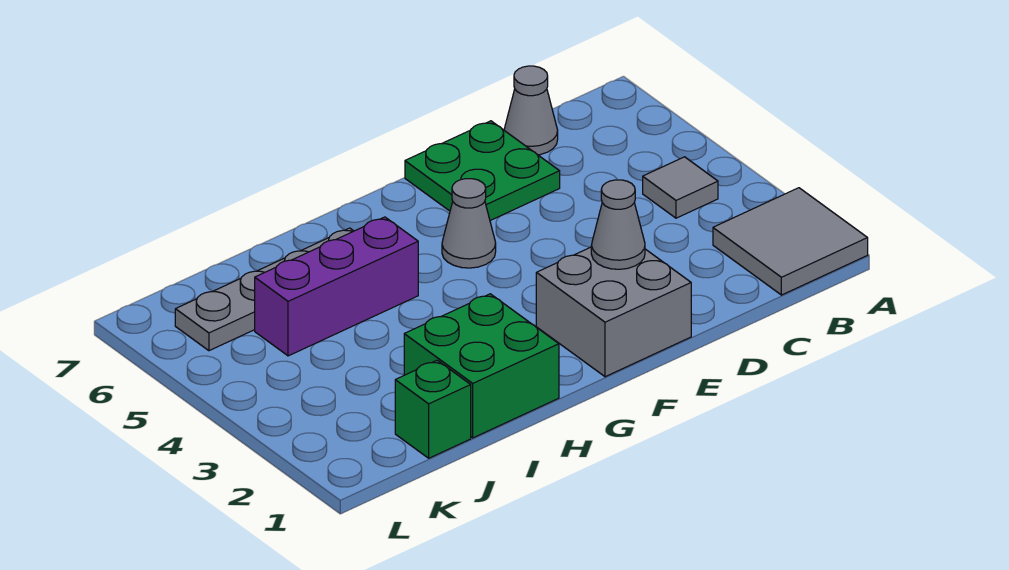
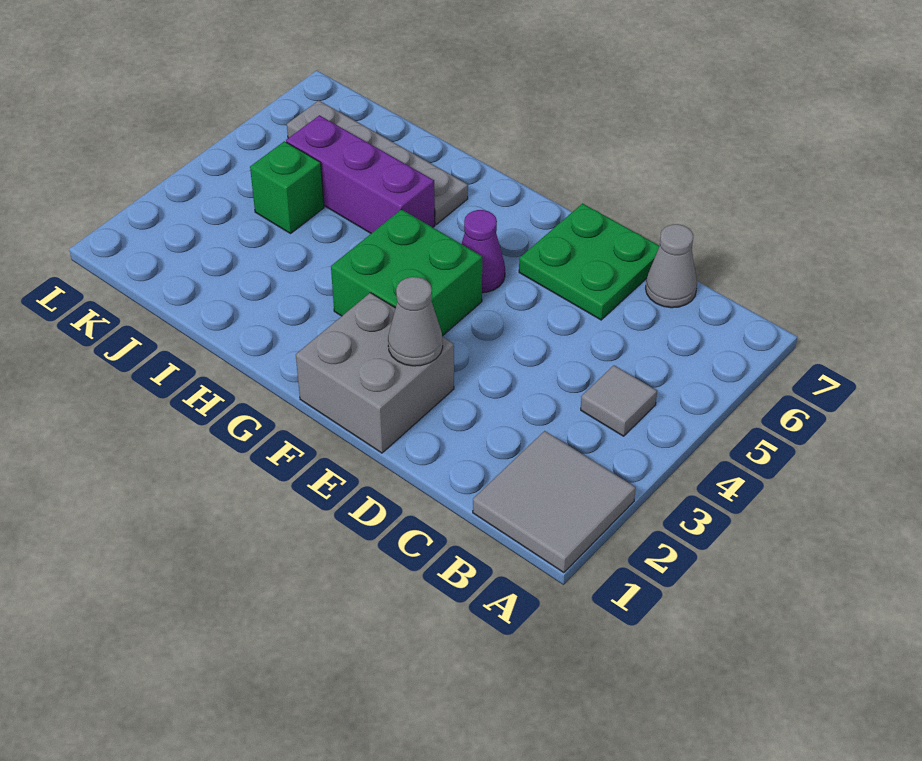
grey 1x1 cone [442,179,496,268] -> purple 1x1 cone [462,210,505,293]
green 2x2 brick [404,294,559,438] -> green 2x2 brick moved to [331,209,482,336]
green 1x1 brick [395,360,471,458] -> green 1x1 brick moved to [250,141,324,234]

